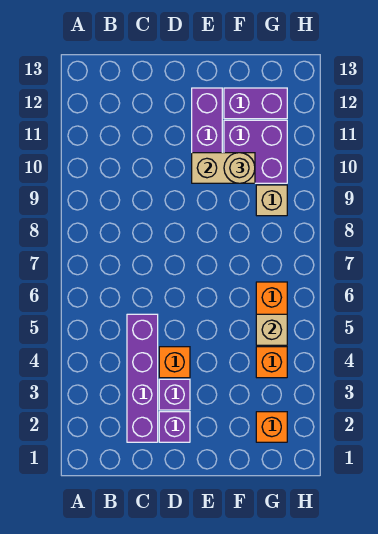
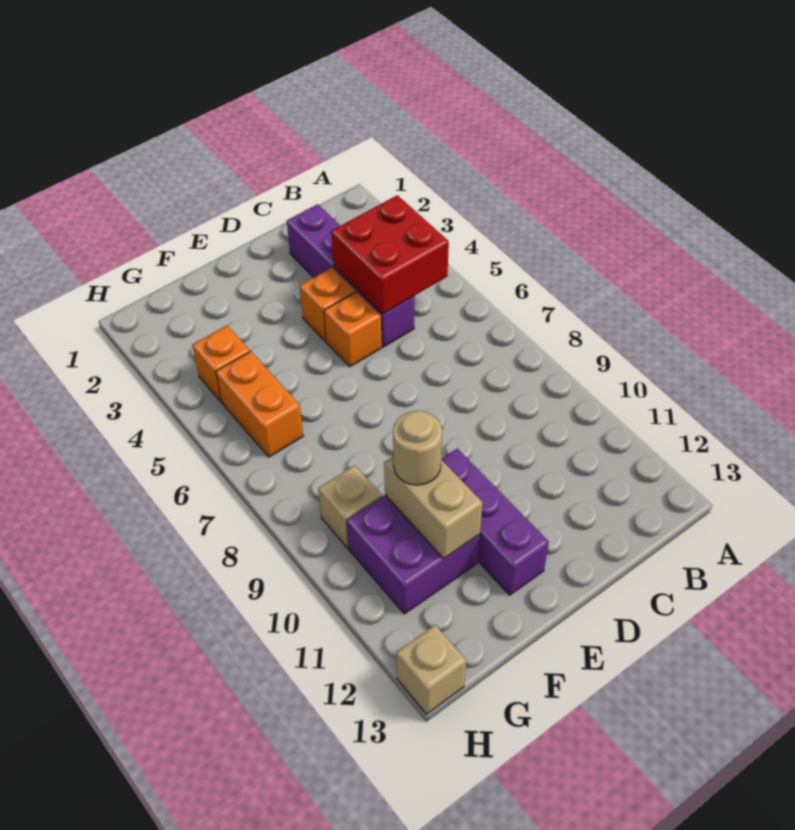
none -> red 2x2 brick [331,195,449,314]
purple 1x1 brick [159,412,190,442] -> none
purple 1x1 brick [159,379,190,410] -> none
tan 1x2 brick [192,153,255,183] -> tan 1x2 brick turned to [384,457,482,559]
purple 1x2 brick [224,88,287,119] -> none
orange 1x1 brick [256,412,287,442] -> orange 1x1 brick moved to [324,292,382,367]
tan 1x1 brick [256,314,287,345] -> tan 1x1 brick moved to [396,625,466,714]

